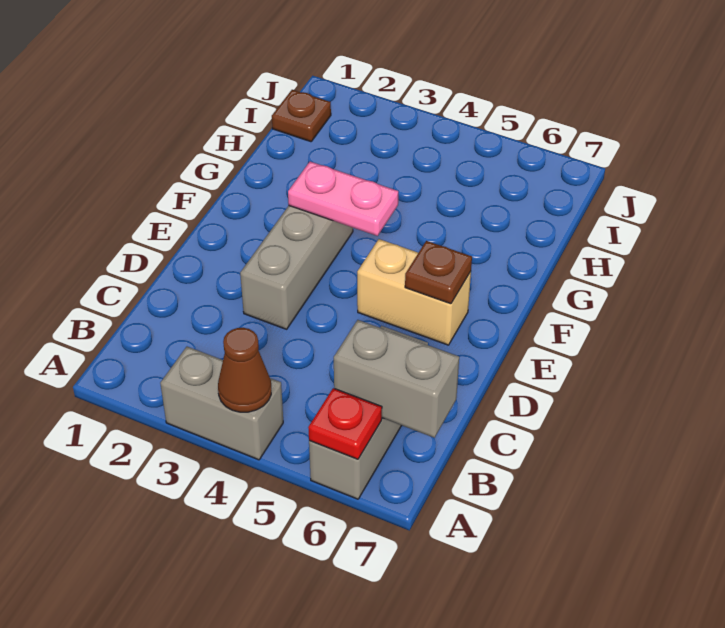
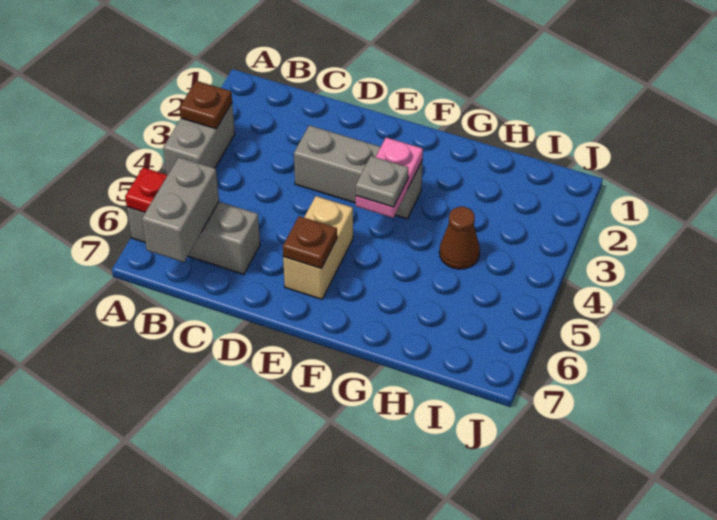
brown 1x1 cone [218,328,271,412] -> brown 1x1 cone moved to [439,207,480,269]
none -> grey 1x1 plate [356,156,408,207]
brown 1x1 plate [272,90,331,142] -> brown 1x1 plate moved to [180,81,232,129]

